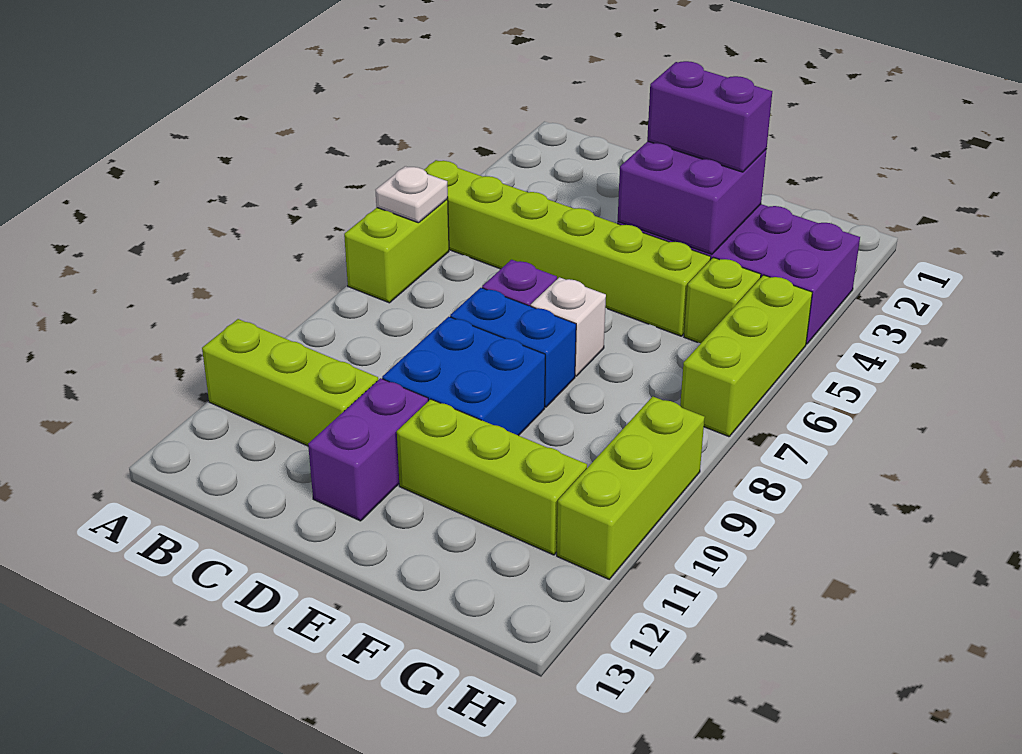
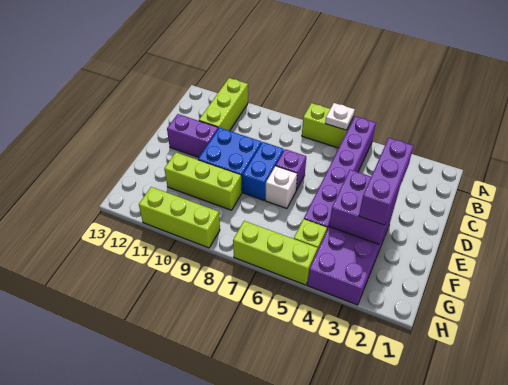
lime 1x6 brick [424,160,711,336] -> purple 1x6 brick [304,116,376,229]
purple 1x2 brick [647,61,772,172] -> purple 1x3 brick [359,138,414,225]
lime 1x3 brick [397,399,587,555] -> lime 1x3 brick turned to [164,153,242,210]

